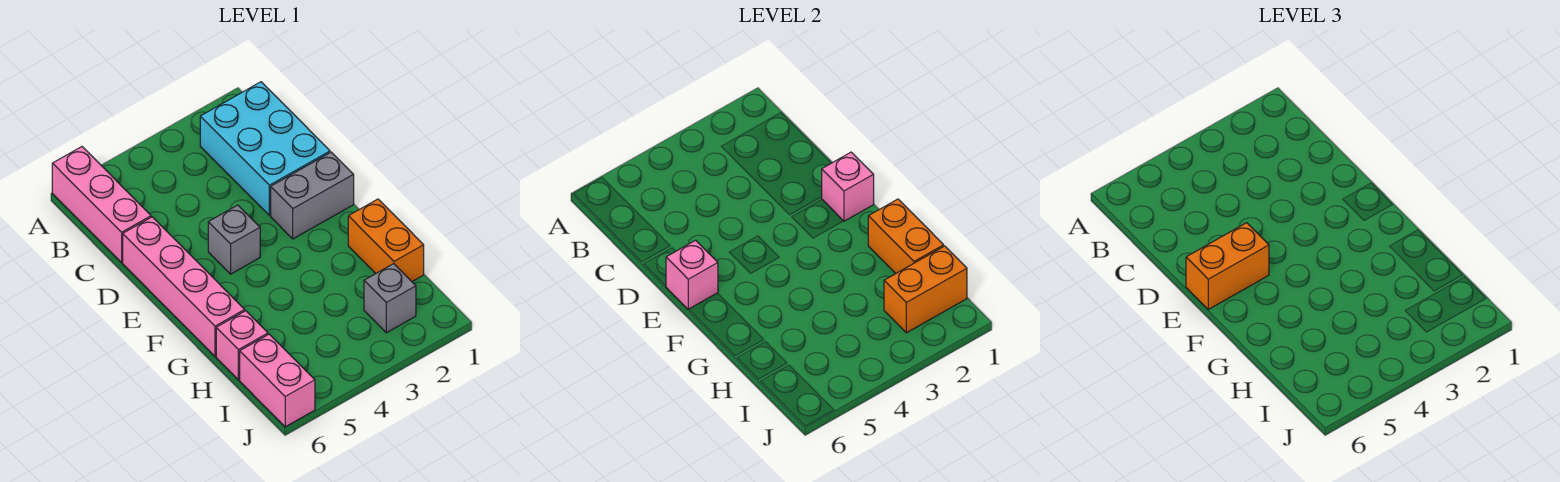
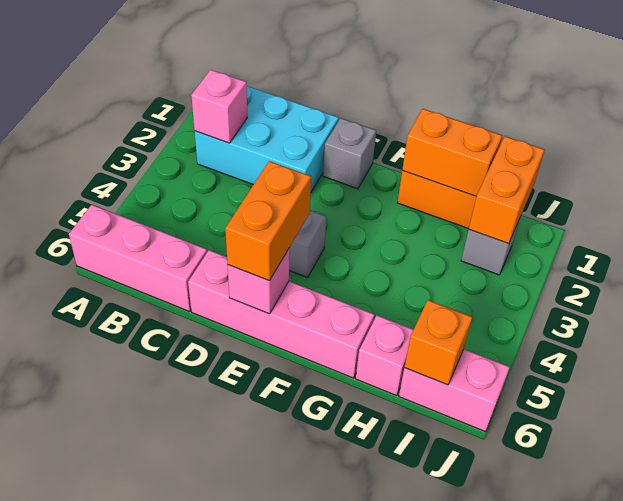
grey 1x2 brick [271,152,354,239] -> grey 1x1 brick [323,118,376,189]
pink 1x1 brick [822,152,874,221] -> pink 1x1 brick moved to [191,70,247,143]
none -> orange 1x1 brick [404,300,472,385]

